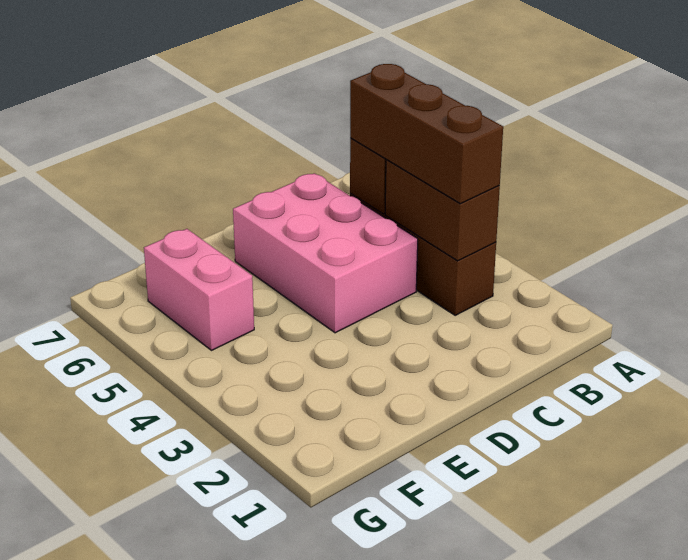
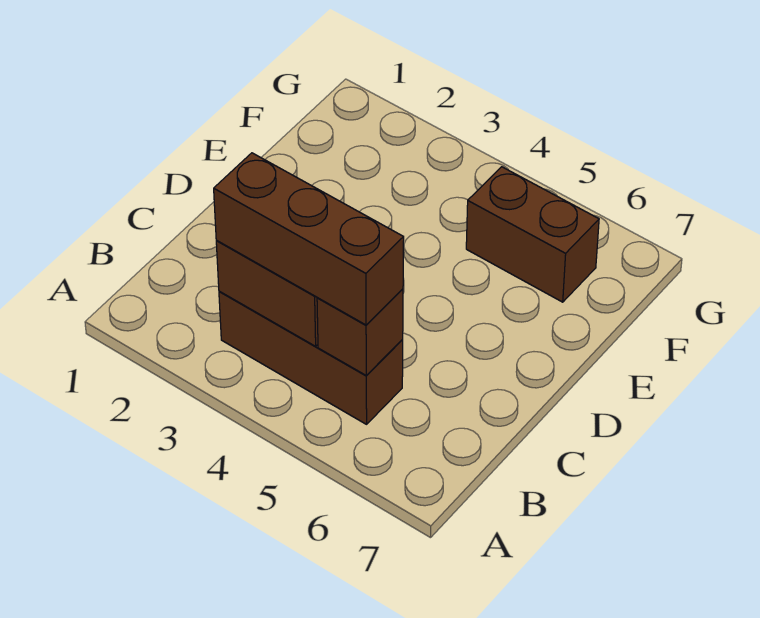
pink 2x3 brick [233,173,418,333] -> none
pink 1x2 brick [144,229,254,351] -> brown 1x2 brick [466,167,599,302]

